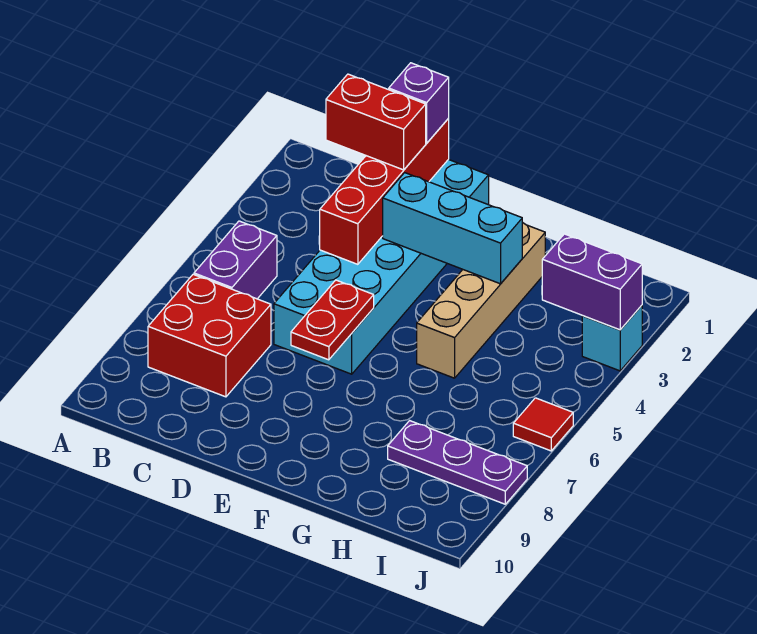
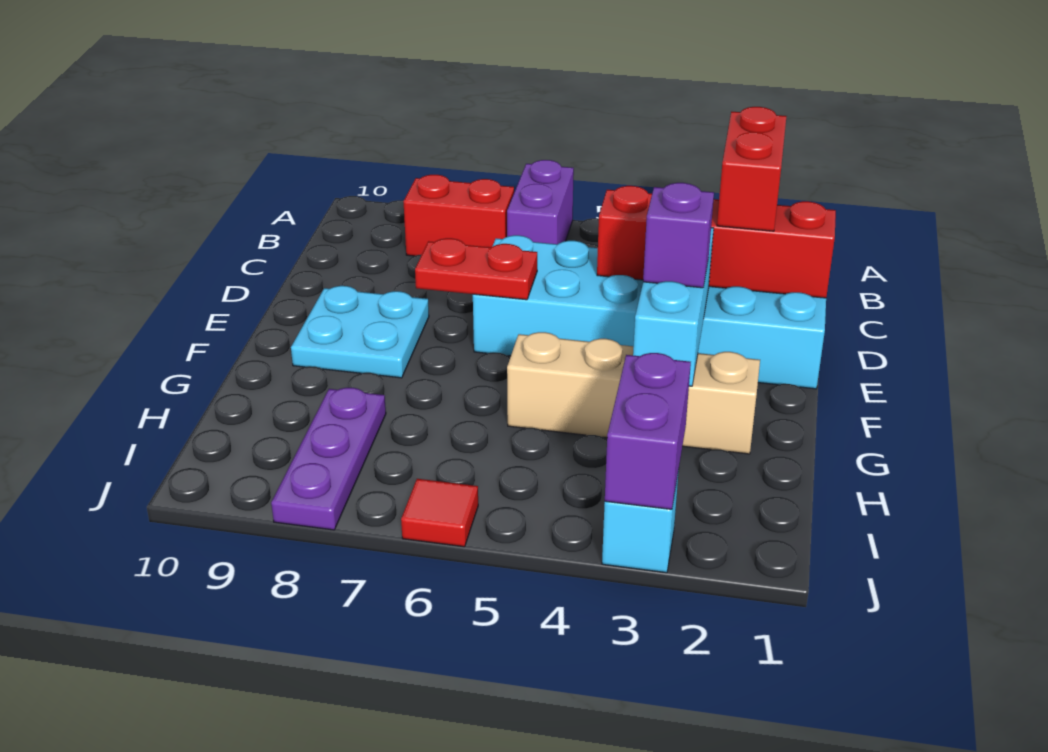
purple 1x2 brick [194,221,277,299] -> purple 1x2 brick turned to [507,160,574,244]
red 2x2 brick [148,274,271,397] -> red 1x2 brick [403,175,514,256]
purple 1x1 brick [389,63,449,143] -> purple 1x1 brick moved to [643,183,714,288]
none -> cyan 2x2 plate [291,286,429,378]

